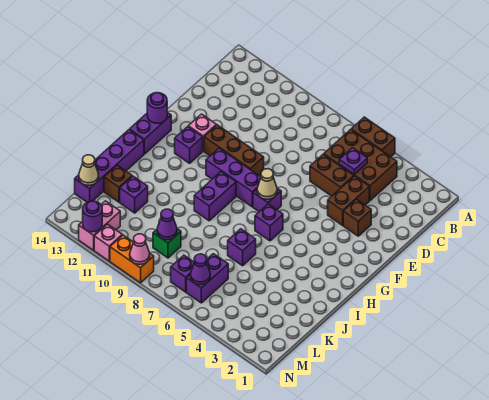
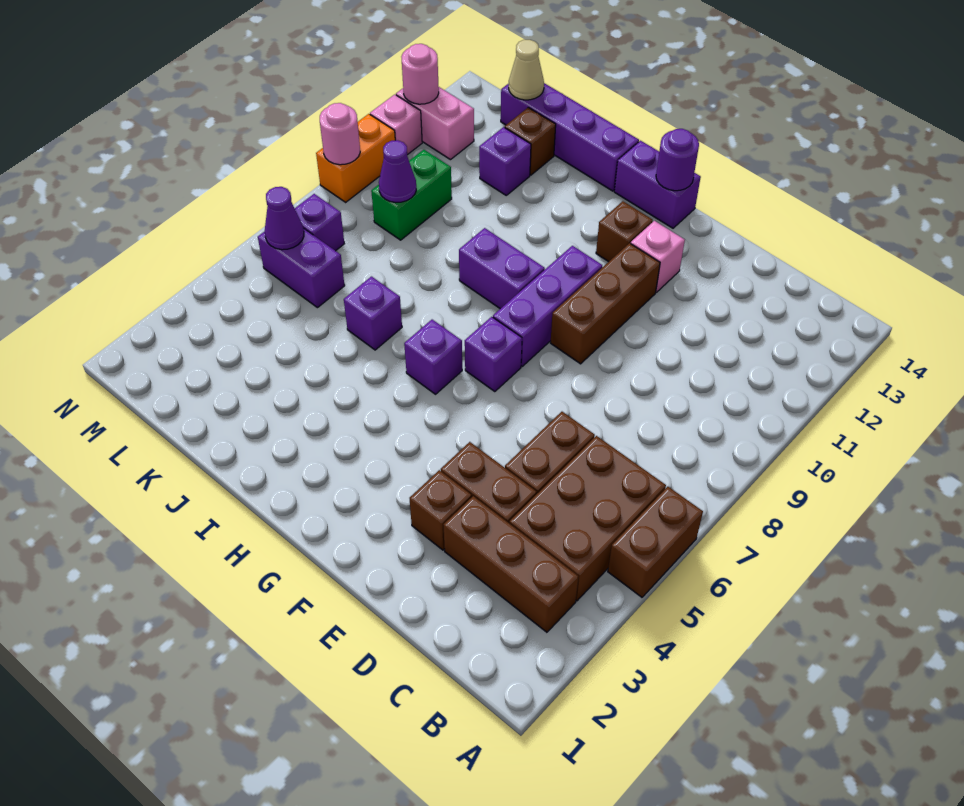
none -> brown 1x3 brick [444,496,578,632]
purple 1x1 plate [339,148,367,174] -> none
tan 1x1 cone [257,169,277,199] -> none
purple 1x1 brick [175,127,203,163] -> brown 1x1 brick [596,201,653,262]
green 1x1 brick [153,229,181,258] -> green 1x2 brick [371,150,452,240]
pink 1x1 cone [130,234,150,264] -> pink 1x1 round brick [320,103,360,165]
purple 1x1 round brick [83,201,102,232] -> pink 1x1 round brick [401,44,439,104]

